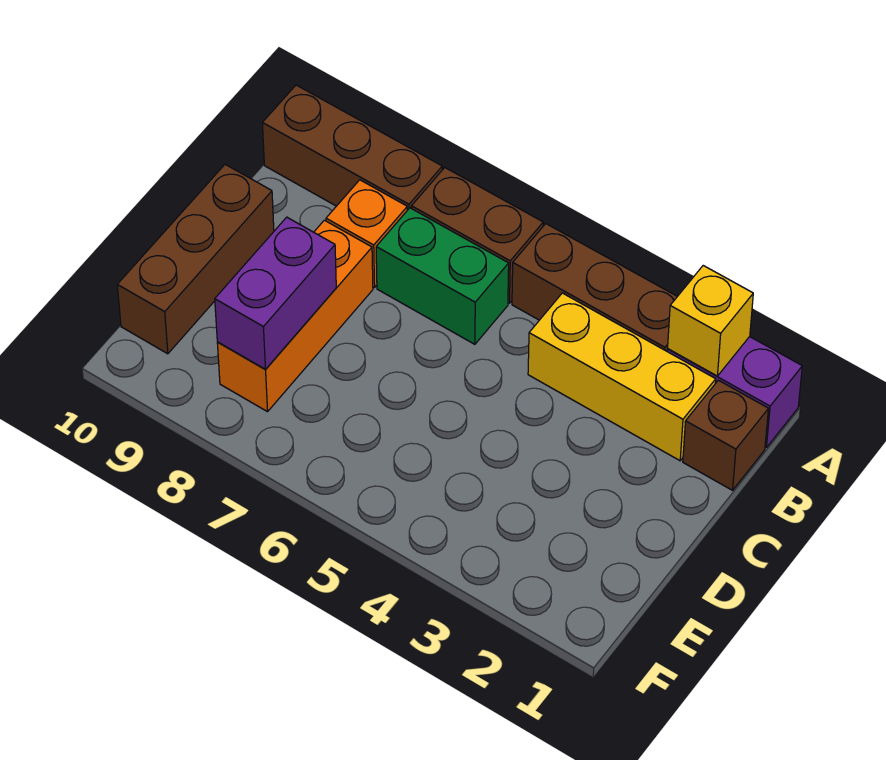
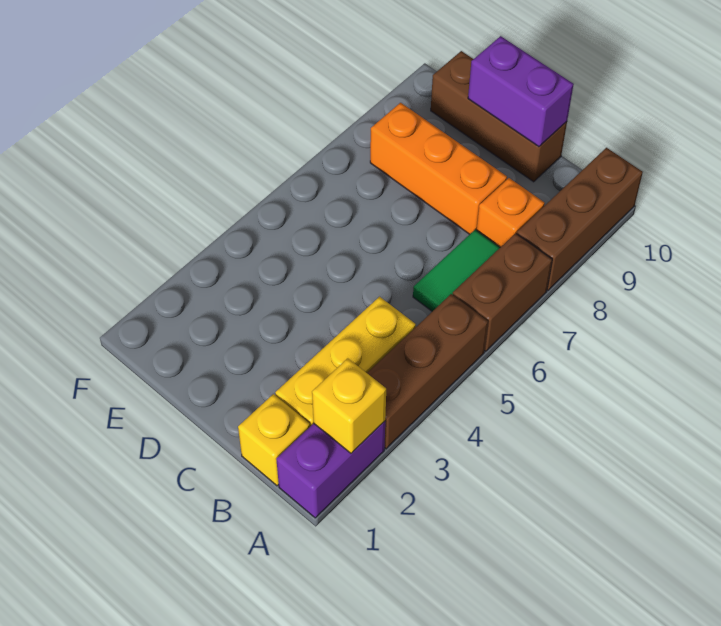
brown 1x1 brick [683,380,768,490] -> yellow 1x1 brick [238,394,310,486]
green 1x2 brick [376,208,509,344] -> green 1x2 tile [413,229,500,311]
purple 1x2 brick [215,217,336,370] -> purple 1x2 brick moved to [468,36,574,147]

